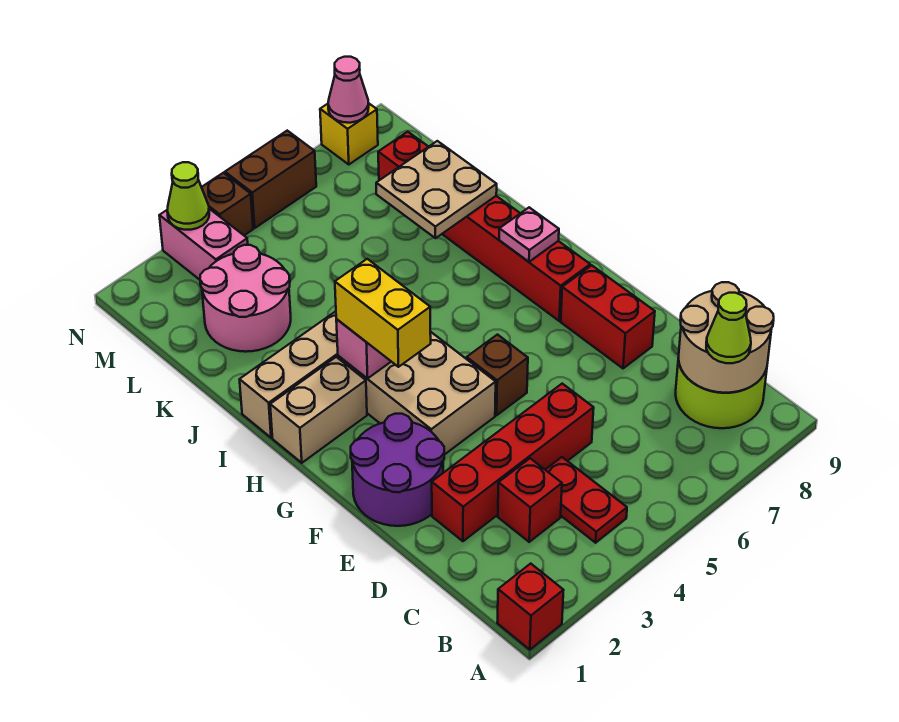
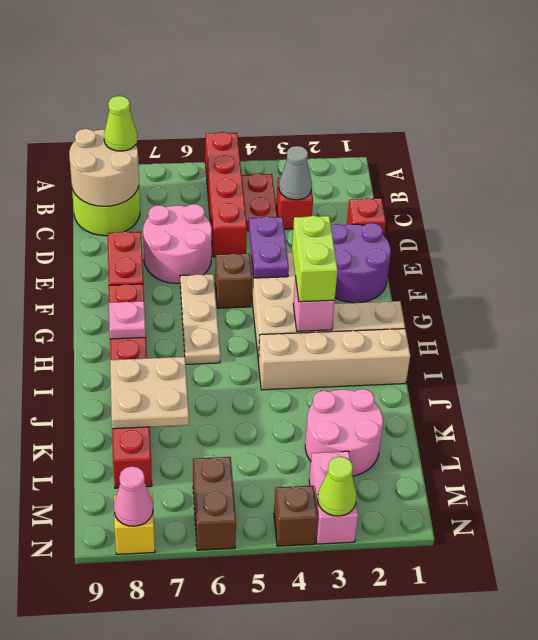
red 1x1 brick [497,564,564,650] -> red 1x1 brick moved to [347,198,386,235]
none -> grey 1x1 cone [279,146,312,200]
red 1x4 brick [432,384,594,541] -> red 1x4 brick turned to [205,132,247,257]
none -> pink 2x2 round brick [143,204,212,283]
none -> purple 1x2 plate [249,217,289,278]
none -> tan 1x3 plate [180,274,220,364]
yellow 1x2 brick [335,259,431,367] -> lime 1x2 brick [292,216,338,302]
brown 1x2 brick [225,131,316,228] -> brown 1x2 brick turned to [193,457,236,550]

